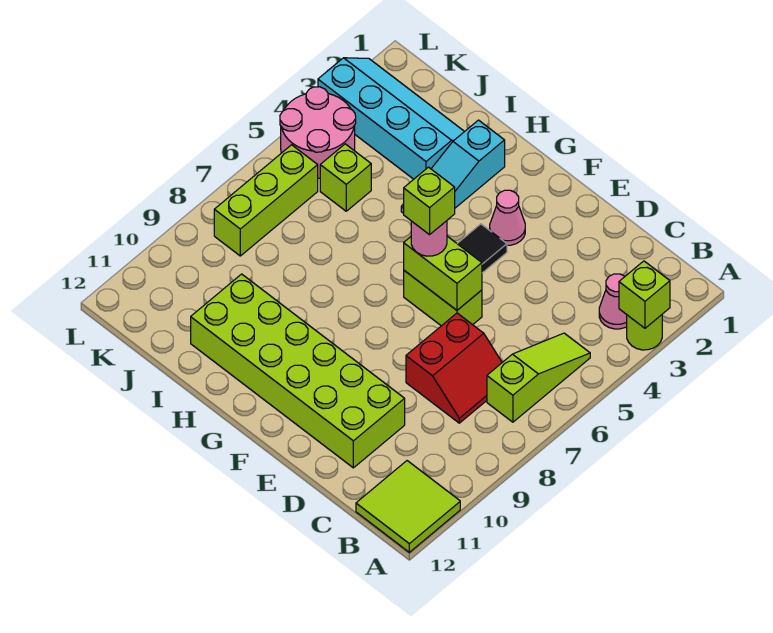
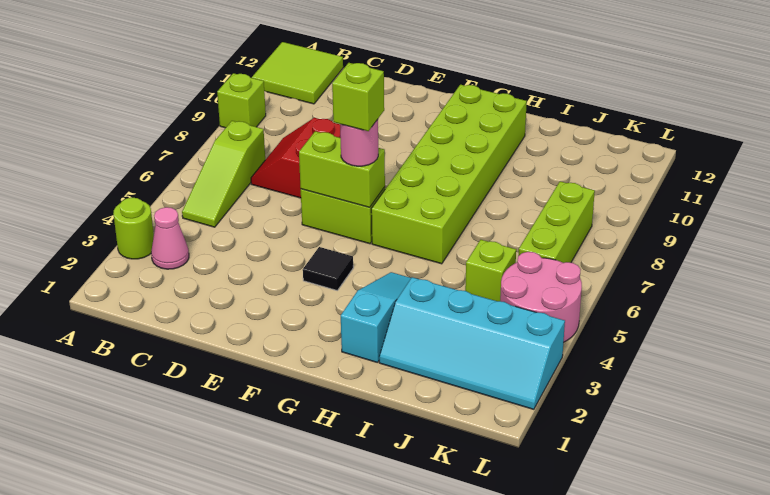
lime 1x1 brick [619,261,670,328] -> lime 1x1 brick moved to [217,73,266,128]
lime 2x6 brick [191,274,405,468] -> lime 2x6 brick turned to [371,85,527,264]
pink 1x1 cone [490,190,525,245] -> none

